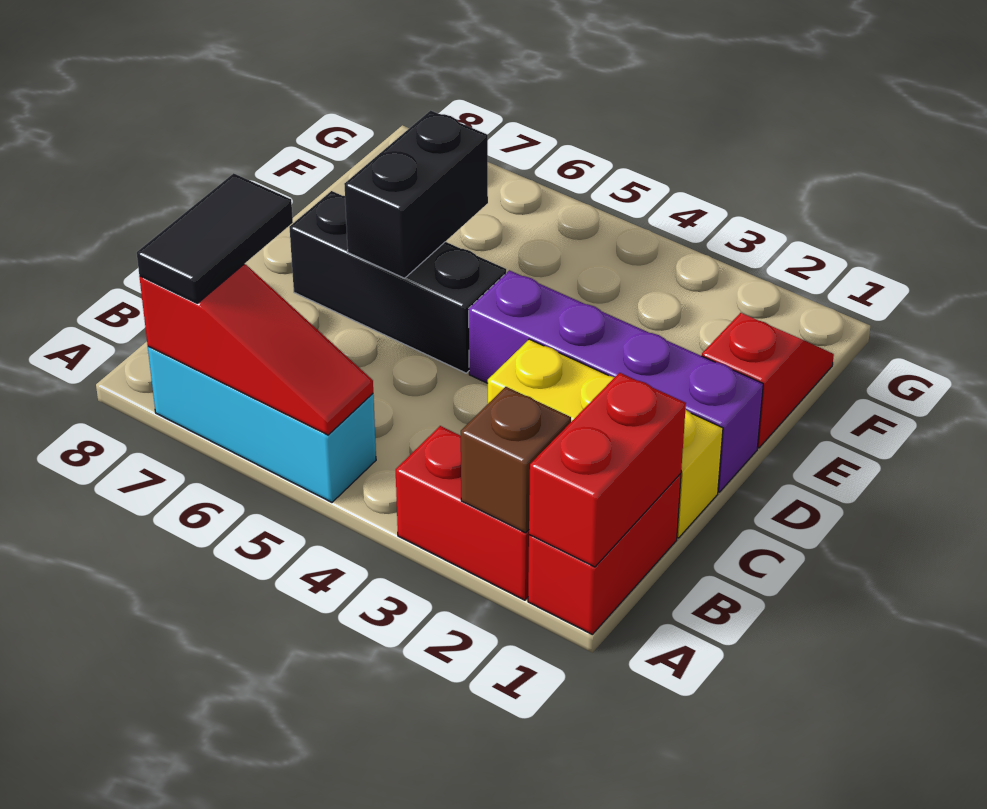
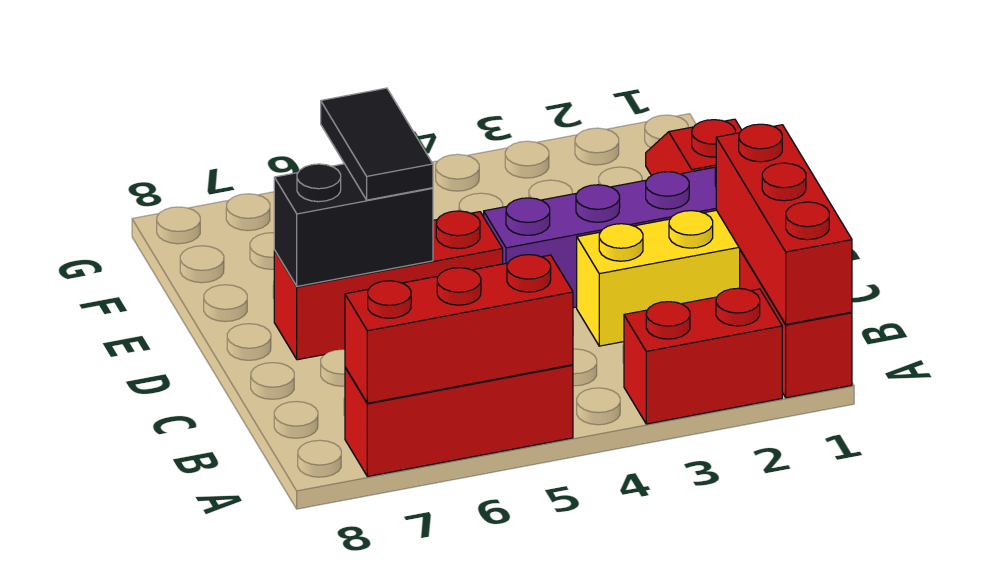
red 1x2 brick [529,373,686,567] -> red 1x3 brick [716,124,852,324]
brown 1x1 brick [461,387,571,533] -> none
cyan 1x3 brick [148,346,376,502] -> red 1x3 brick [345,365,573,476]
red 1x3 slope [140,264,373,435] -> red 1x3 brick [345,255,573,403]
black 1x2 tile [137,173,293,303] -> black 1x2 tile moved to [321,88,433,200]
black 1x3 brick [289,191,506,373] -> red 1x3 brick [274,211,503,360]
black 1x2 brick [344,111,488,278] -> black 1x2 brick turned to [274,164,433,286]

